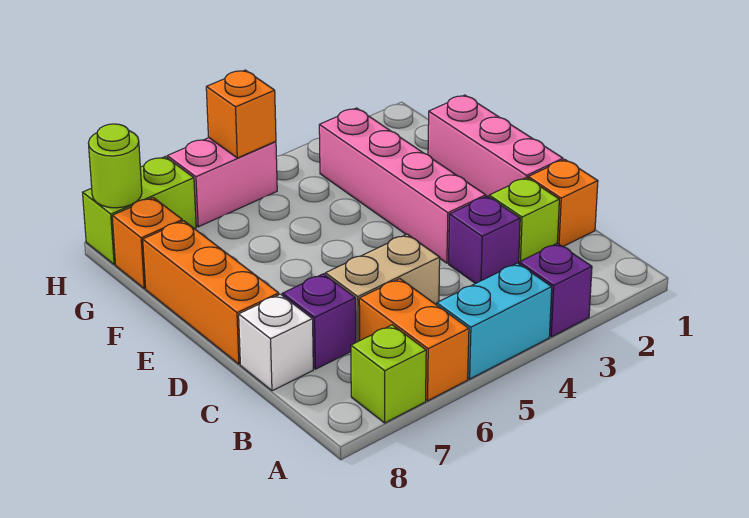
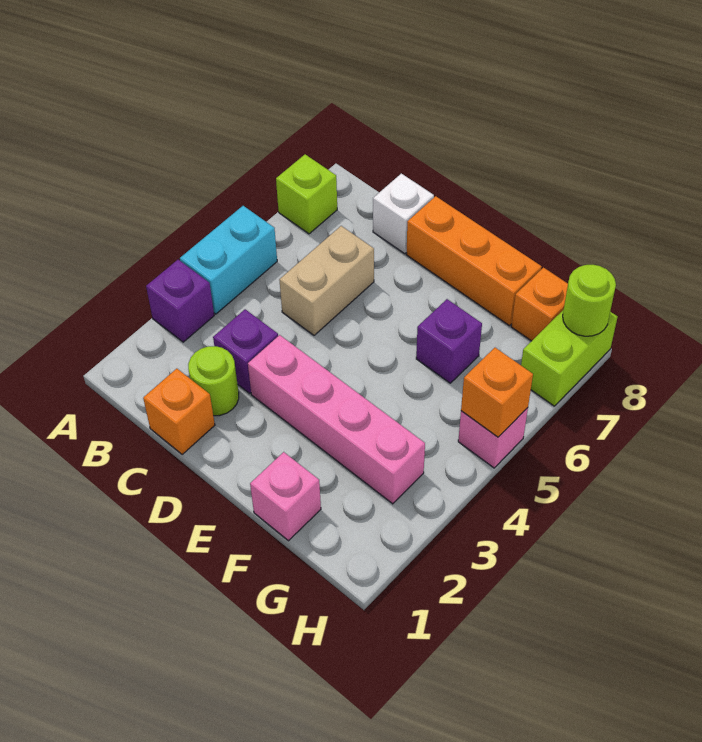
orange 1x2 brick [359,279,469,401] -> none
lime 1x1 brick [489,178,559,262] -> lime 1x1 round brick [188,346,239,416]
purple 1x1 brick [282,274,356,369] -> purple 1x1 brick moved to [416,299,482,383]
pink 1x3 brick [428,95,563,197] -> pink 1x1 brick [250,452,321,541]
pink 1x2 brick [167,138,277,227] -> pink 1x1 brick [458,408,528,468]

